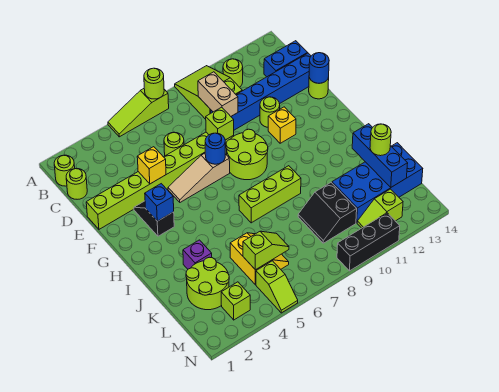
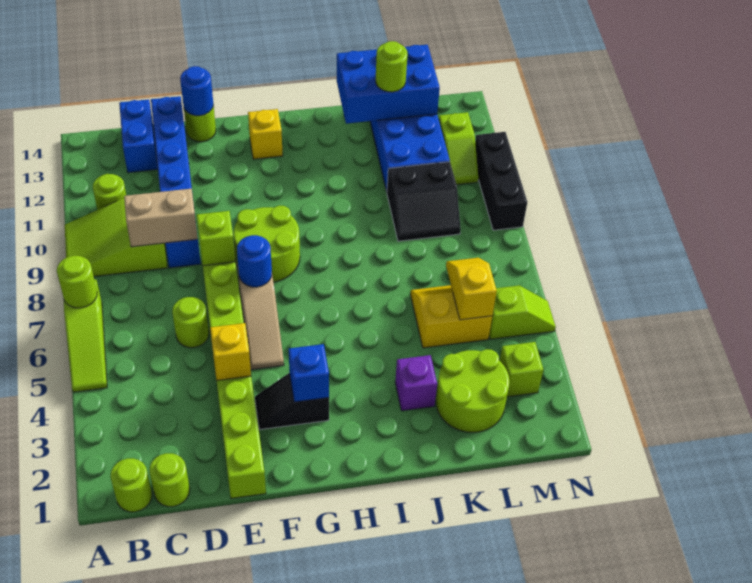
lime 1x1 round brick [260,97,280,127] -> none
yellow 1x1 brick [268,107,296,143] -> yellow 1x1 brick moved to [248,109,283,159]
lime 1x3 brick [239,166,301,223] -> none
blue 1x3 brick [352,124,408,187] -> blue 2x3 brick [337,45,440,124]
lime 1x2 slope [243,231,289,270] -> yellow 1x2 slope [446,258,497,320]

